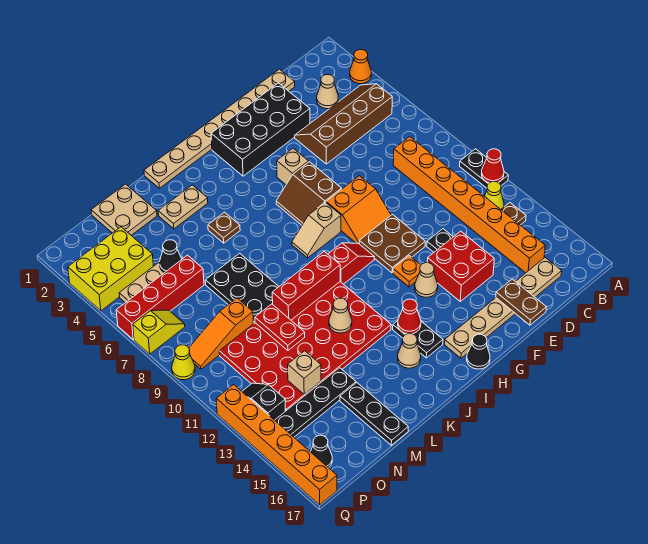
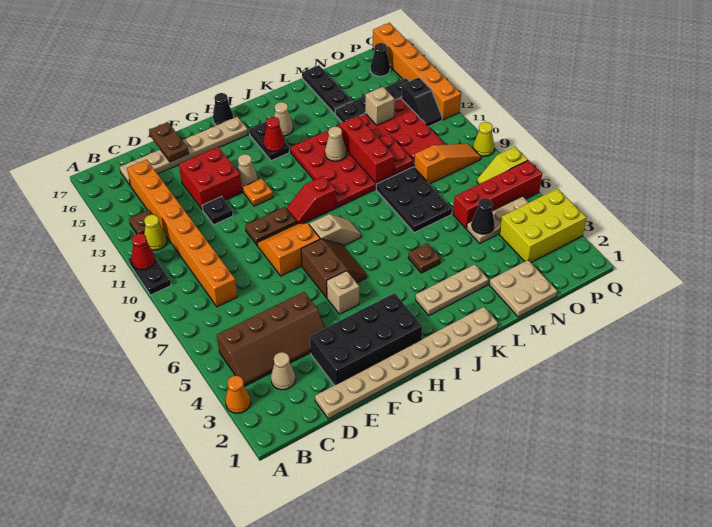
brown 2x2 plate [359,215,425,273] -> brown 1x2 plate [245,207,296,245]
red 1x3 brick [272,251,340,320] -> red 1x3 brick turned to [340,116,395,183]
tan 1x2 plate [158,185,208,229] -> tan 1x3 plate [416,264,488,315]

